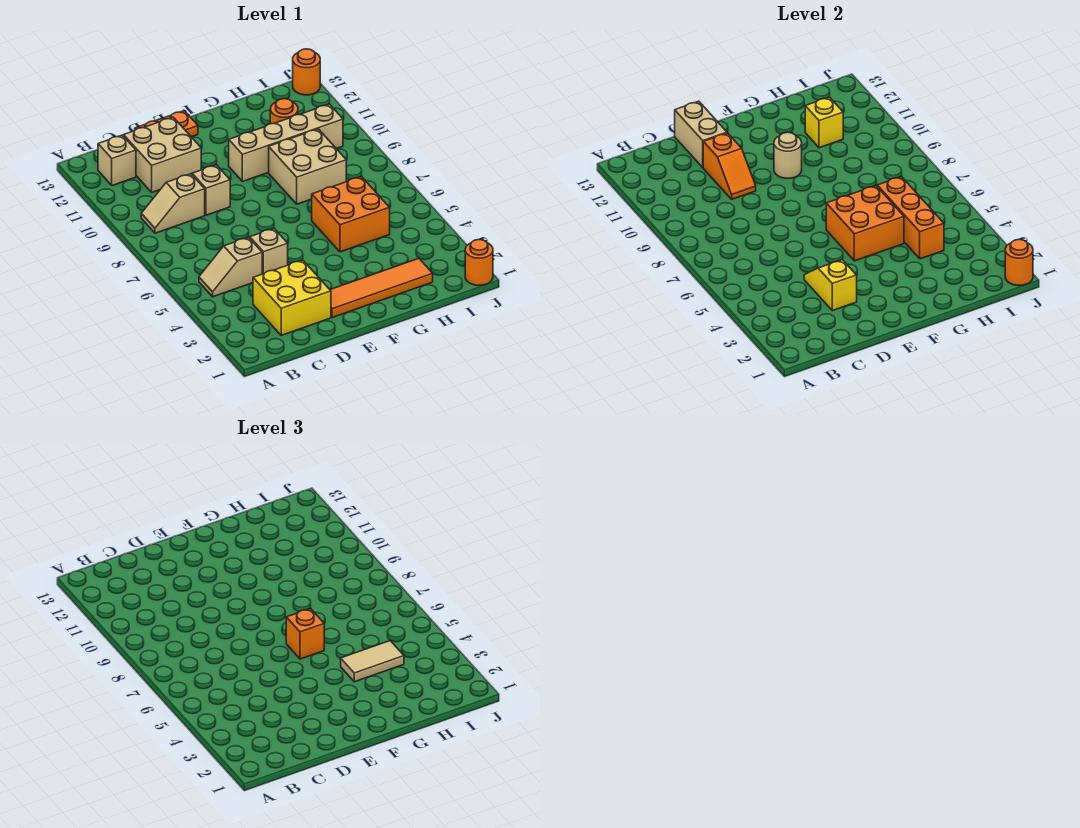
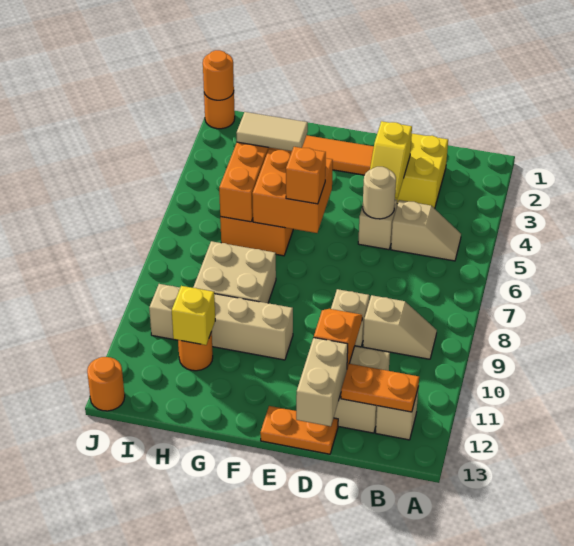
none -> orange 1x2 plate [341,364,419,412]
tan 1x1 round brick [774,132,802,178] -> tan 1x1 round brick moved to [363,167,396,219]

